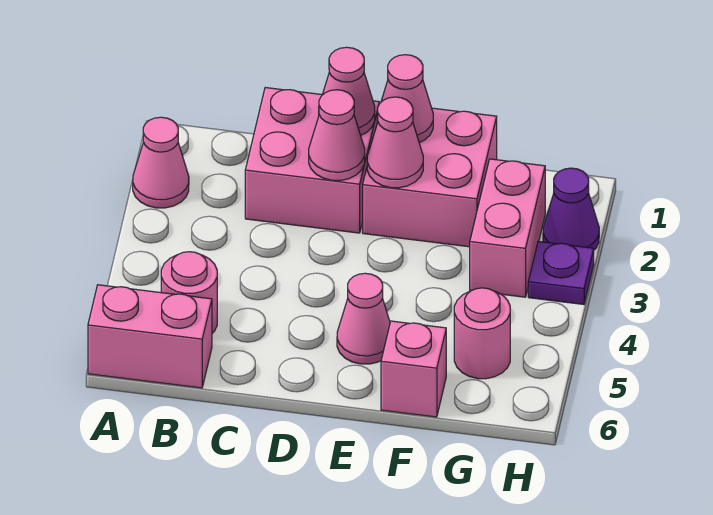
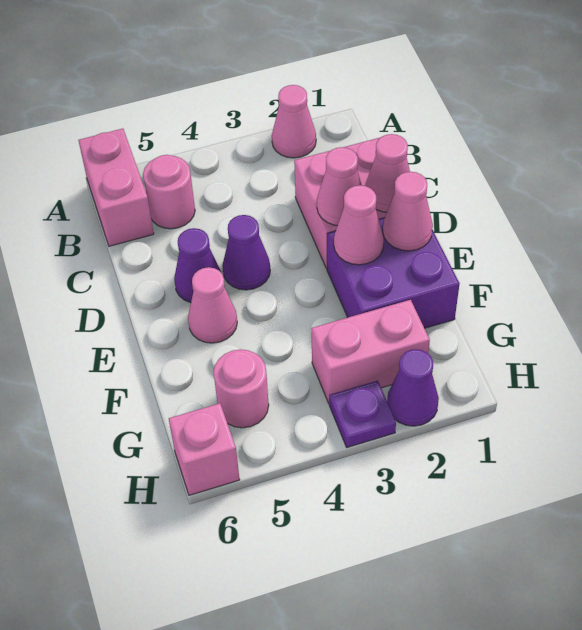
none -> purple 1x1 cone [222,215,270,290]
none -> purple 1x1 cone [174,228,221,303]
pink 2x2 brick [363,108,497,247] -> purple 2x2 brick [327,218,460,328]
pink 1x1 brick [381,321,446,417] -> pink 1x1 brick moved to [169,403,240,495]

